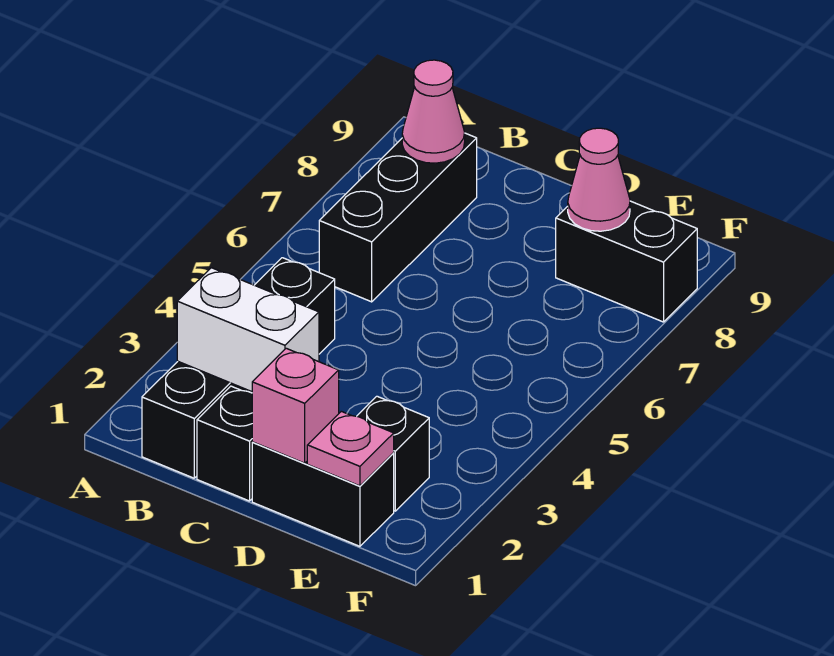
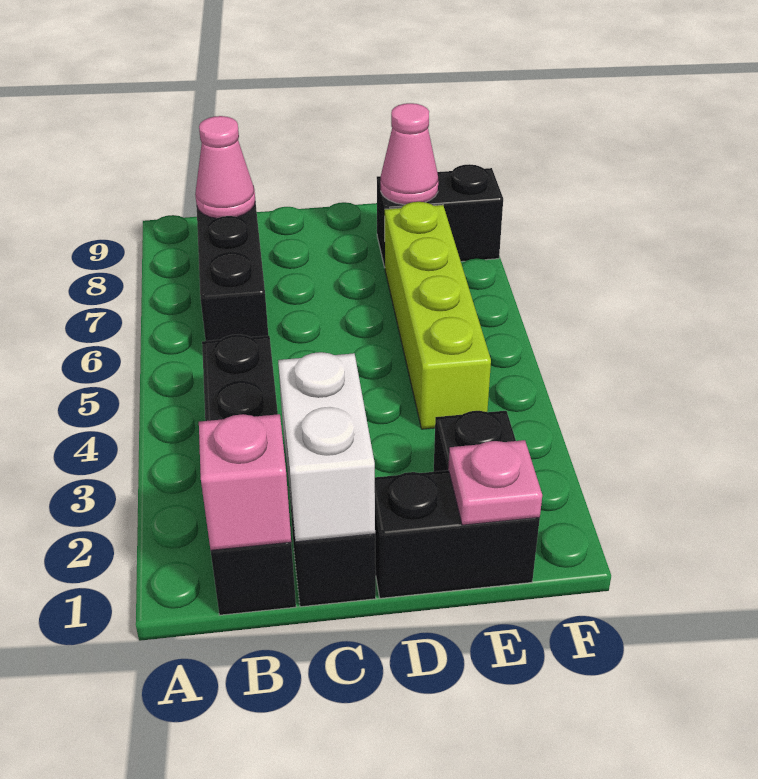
white 1x2 brick [177,268,319,392] -> white 1x2 brick turned to [278,352,375,542]
pink 1x1 brick [252,348,339,463] -> pink 1x1 brick moved to [199,414,291,550]
none -> lime 1x4 brick [385,202,491,429]

